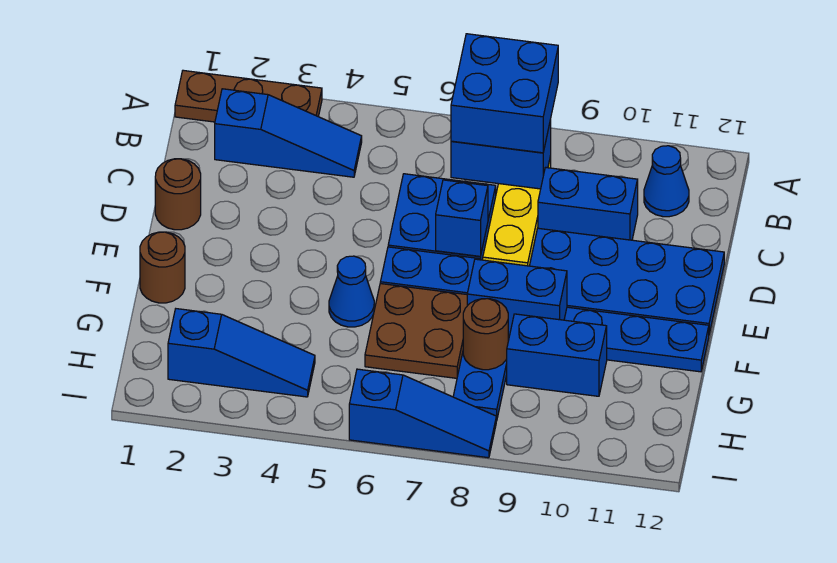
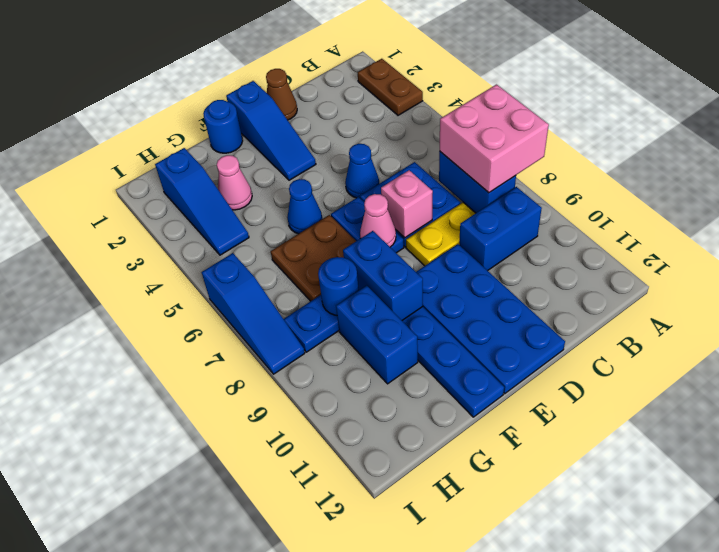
brown 1x3 plate [175,70,322,122] -> brown 1x2 plate [358,59,423,115]
blue 2x2 brick [451,34,558,153] -> pink 2x2 brick [440,85,549,193]
blue 1x3 slope [215,89,362,177] -> blue 1x3 slope moved to [226,81,316,180]
blue 1x1 cone [644,146,689,217] -> blue 1x1 cone moved to [345,144,379,198]
blue 1x2 brick [538,167,638,240] -> blue 1x2 brick turned to [459,187,542,271]
brown 1x1 round brick [155,159,201,230] -> brown 1x1 cone [266,69,297,120]
blue 1x1 brick [436,180,488,256] -> pink 1x1 brick [381,170,433,238]
none -> pink 1x1 cone [360,194,396,247]
brown 1x1 round brick [140,232,185,303] -> blue 1x1 round brick [203,100,243,153]
none -> pink 1x1 cone [217,155,252,210]
brown 1x1 round brick [463,299,508,370] -> blue 1x1 round brick [318,257,359,315]

